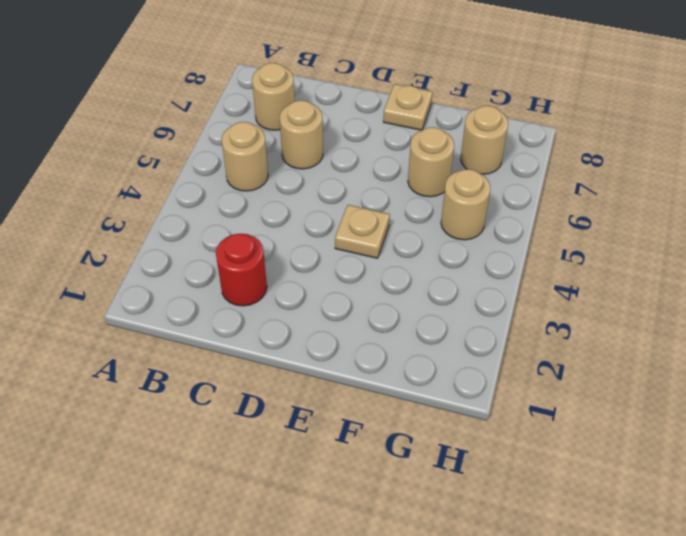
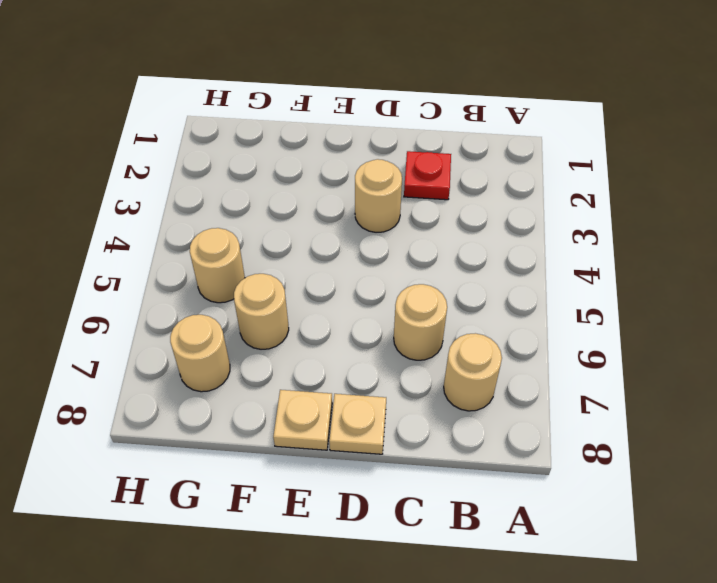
tan 1x1 round brick [222,122,268,191] -> tan 1x1 round brick moved to [355,159,402,232]
red 1x1 round brick [216,234,267,306] -> red 1x1 plate [404,151,451,200]
tan 1x1 plate [335,205,390,258] -> tan 1x1 plate moved to [329,394,386,454]

